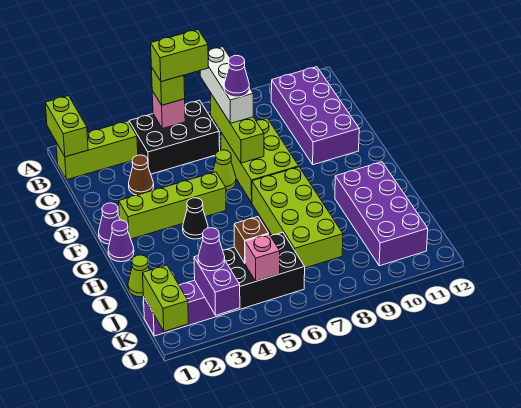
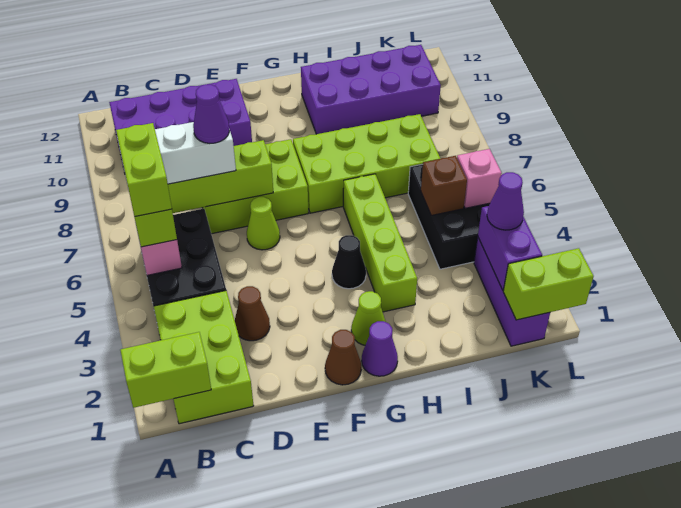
lime 1x3 brick [56,121,138,180] -> lime 2x3 brick [153,290,254,424]
purple 1x1 cone [99,203,120,244] -> brown 1x1 cone [325,330,361,385]
lime 1x4 brick [119,172,226,239] -> lime 1x4 brick moved to [343,174,417,312]
lime 1x1 cone [128,255,149,297] -> lime 1x1 cone moved to [351,291,386,345]
purple 1x2 brick [194,256,240,315] -> purple 1x2 brick turned to [478,206,542,290]

